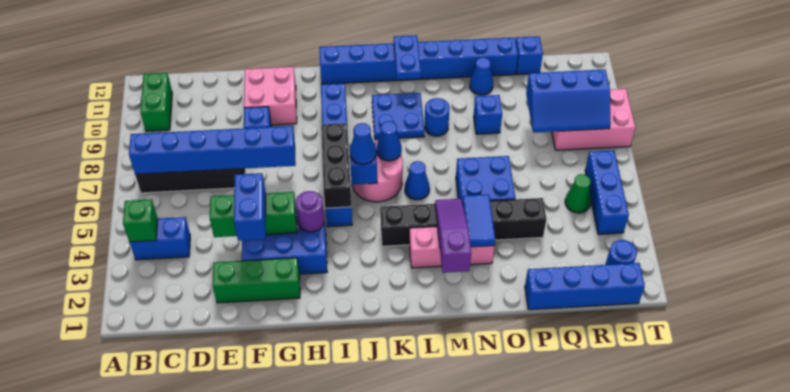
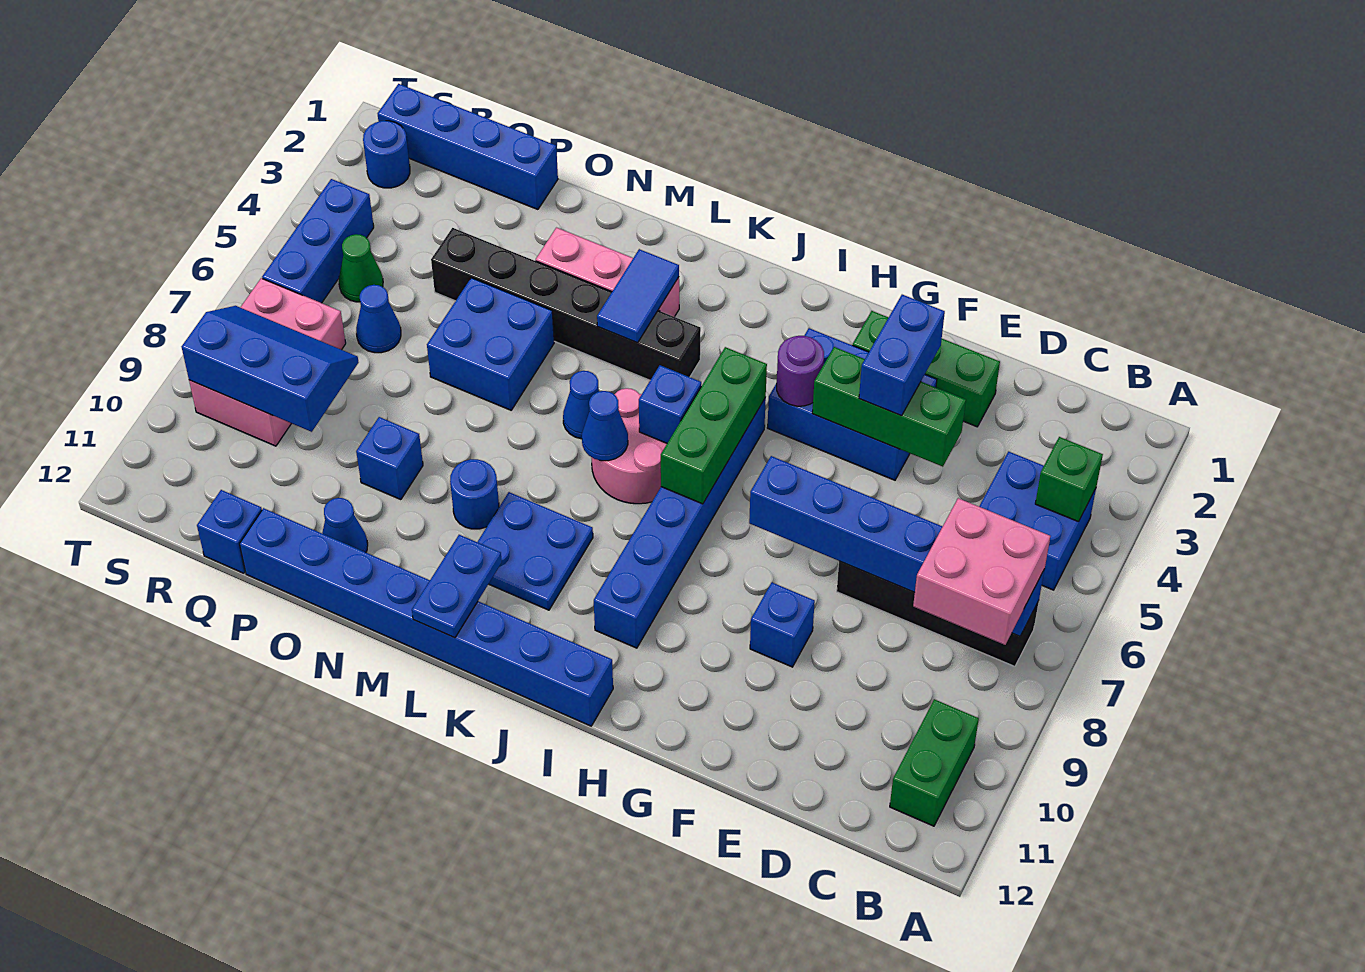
blue 1x2 brick [129,217,190,260] -> blue 2x2 brick [979,452,1096,590]
pink 2x2 brick [244,67,297,125] -> pink 2x2 brick moved to [913,498,1050,645]
black 1x3 brick [321,123,351,208] -> green 1x3 brick [661,347,767,504]
blue 1x1 cone [350,123,376,164] -> blue 1x1 cone moved to [356,285,401,353]
purple 1x3 slope [435,199,471,273] -> none
blue 1x2 tile [462,195,495,247] -> blue 1x2 tile moved to [597,249,679,343]
pink 2x3 brick [552,89,635,150] -> pink 2x3 brick turned to [189,278,346,446]

